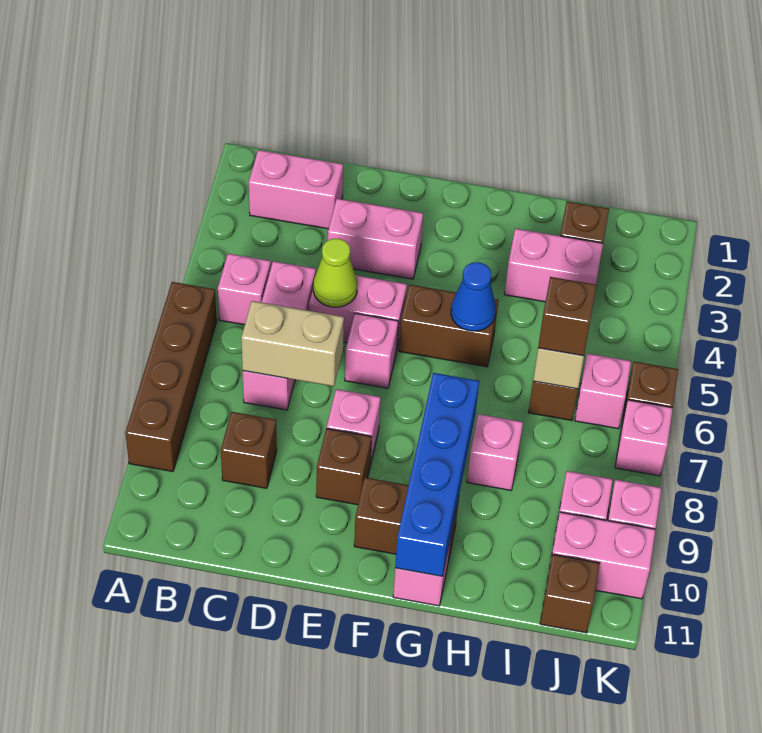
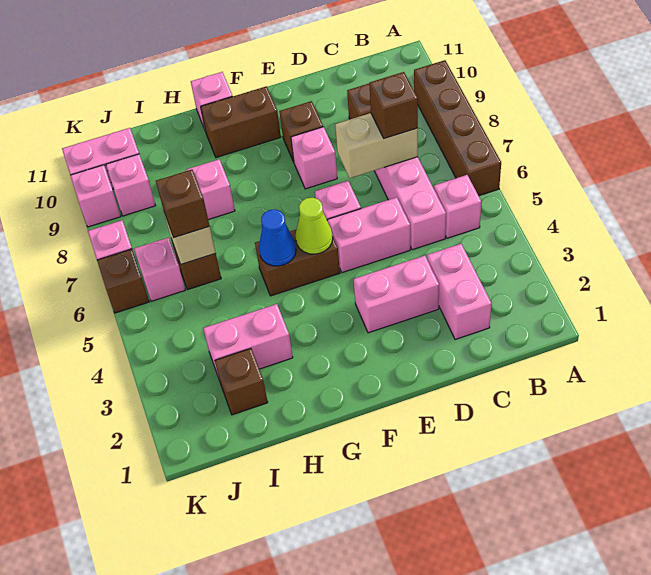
pink 1x2 brick [249,150,343,229] -> pink 1x2 brick turned to [427,244,492,340]
lime 1x1 cone [313,238,358,307] -> lime 1x1 cone moved to [295,198,333,254]
blue 1x4 brick [395,373,479,576] -> none
brown 1x1 brick [540,554,600,633] -> brown 1x1 brick moved to [369,72,418,138]

